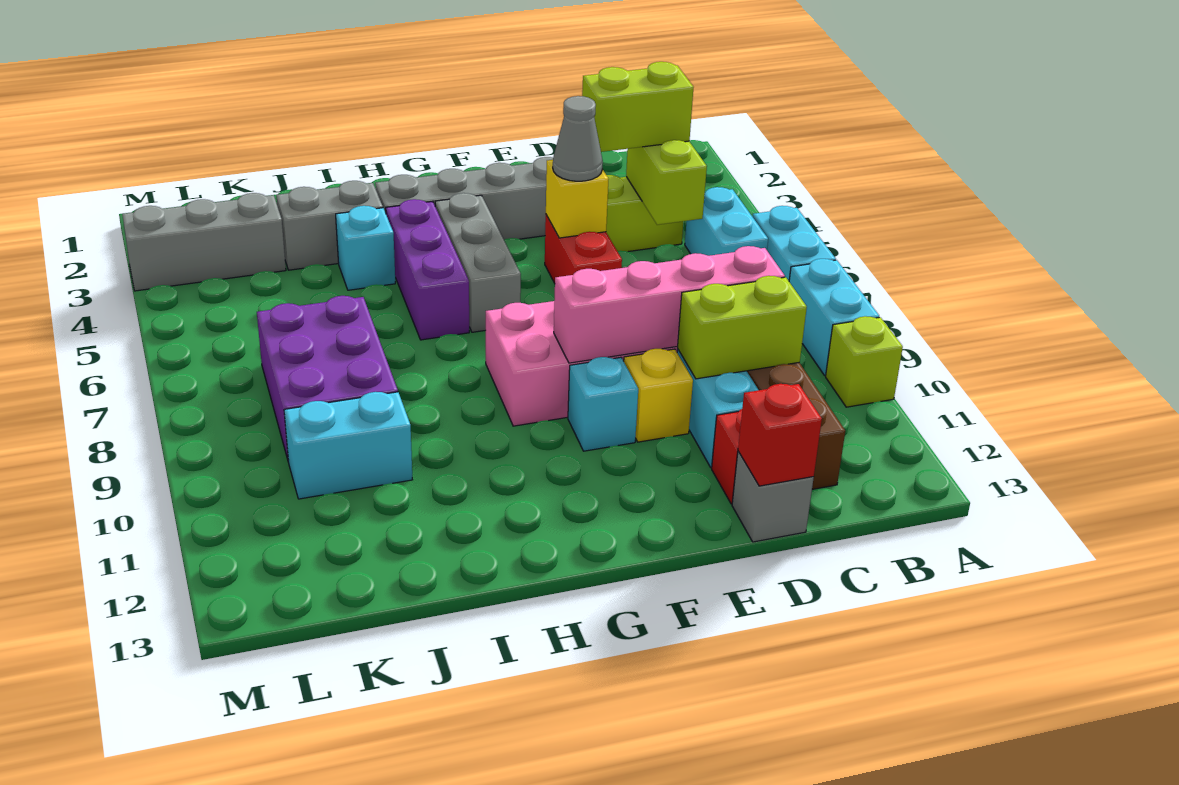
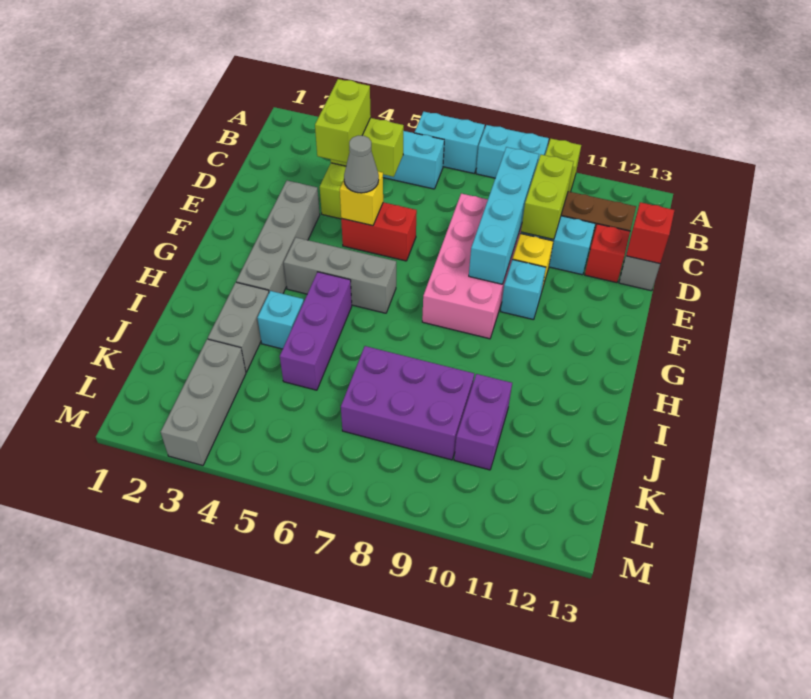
pink 1x4 brick [554,246,785,363] -> cyan 1x4 brick [469,147,539,284]
purple 1x3 brick [386,199,469,340] -> purple 1x3 brick turned to [280,272,352,390]
cyan 1x2 brick [284,392,412,499] -> purple 1x2 brick [454,374,512,470]

